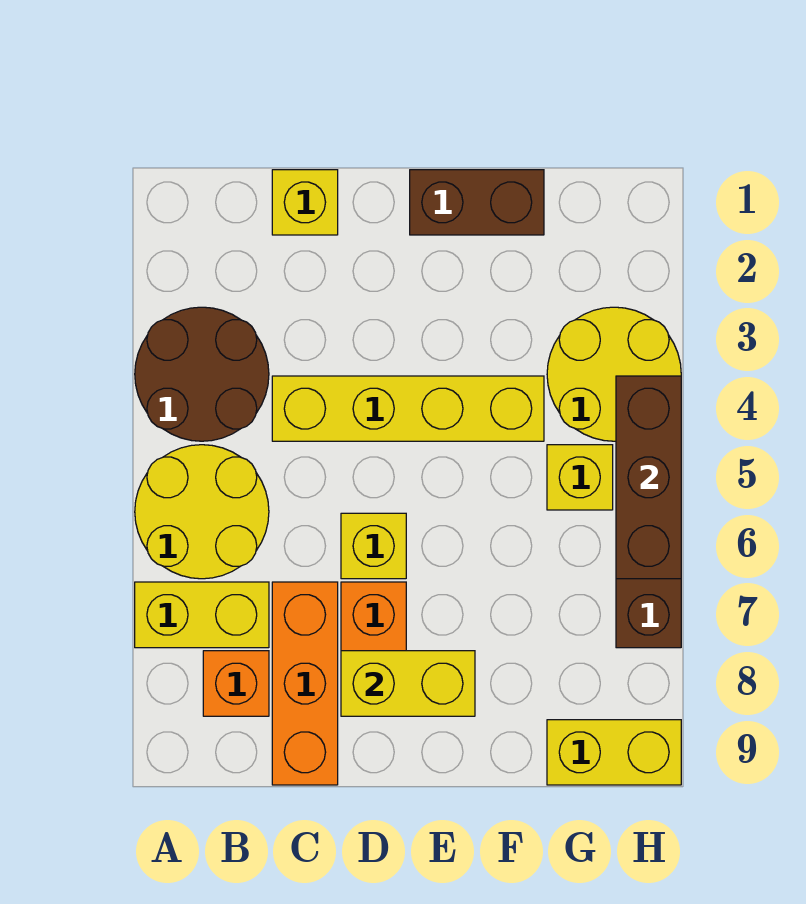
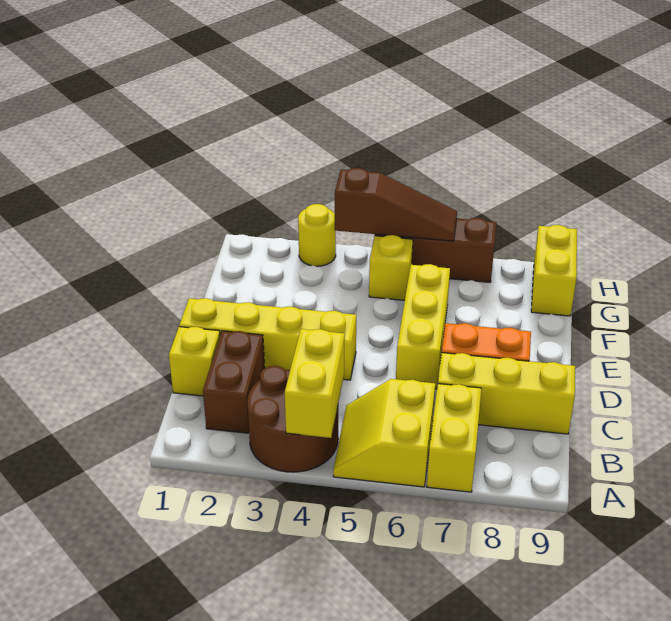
yellow 2x2 round brick [135,445,269,579] -> yellow 2x2 slope [333,379,435,487]
orange 1x1 brick [203,651,269,716] -> none
yellow 1x4 brick [272,376,544,441] -> yellow 1x4 brick turned to [179,298,356,380]
orange 1x3 brick [272,582,338,785] -> yellow 1x3 brick [438,353,575,434]
yellow 1x1 brick [341,513,406,579] -> yellow 1x3 brick [396,264,450,389]
yellow 1x2 brick [341,651,475,716] -> yellow 1x2 brick moved to [285,329,345,438]
brown 1x2 brick [410,170,544,235] -> brown 1x2 brick moved to [203,331,265,433]
yellow 2x2 round brick [547,307,681,441] -> yellow 1x1 round brick [298,204,336,266]
brown 1x3 brick [616,376,681,579] -> brown 1x3 slope [335,168,457,241]

